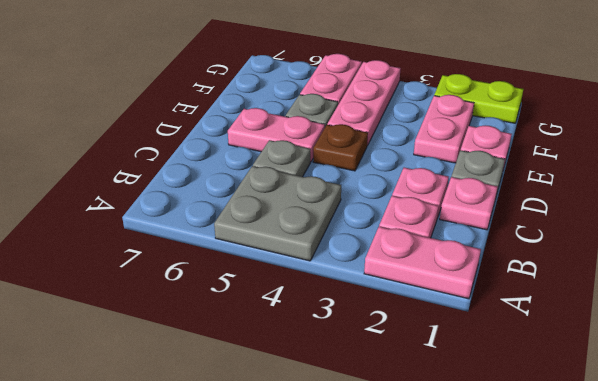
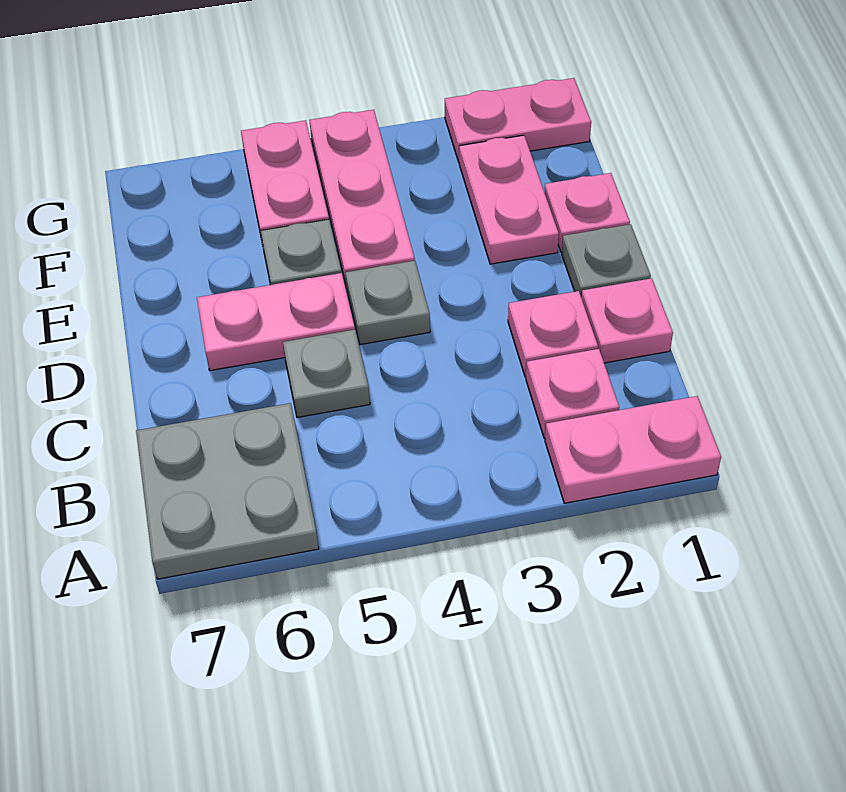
grey 2x2 plate [214,166,341,261] -> grey 2x2 plate moved to [136,403,319,579]
brown 1x1 plate [313,124,368,171] -> grey 1x1 plate [346,261,430,345]
lime 1x2 plate [434,74,523,123] -> pink 1x2 plate [445,78,591,162]

